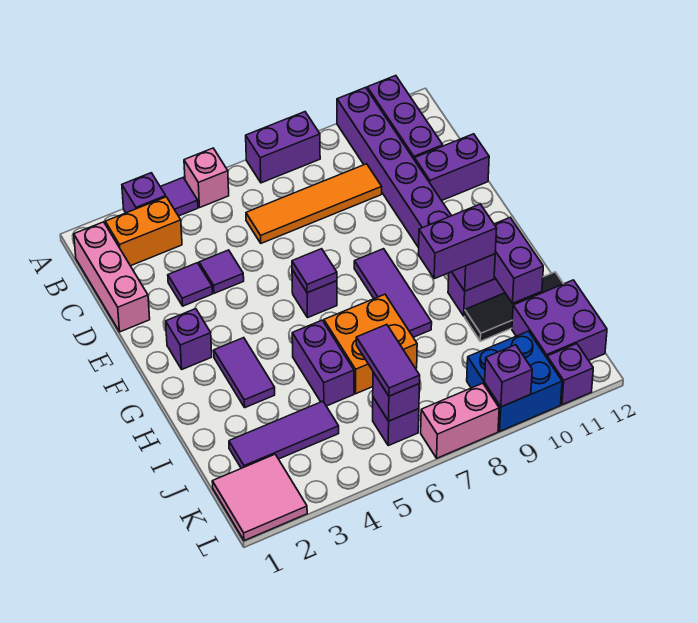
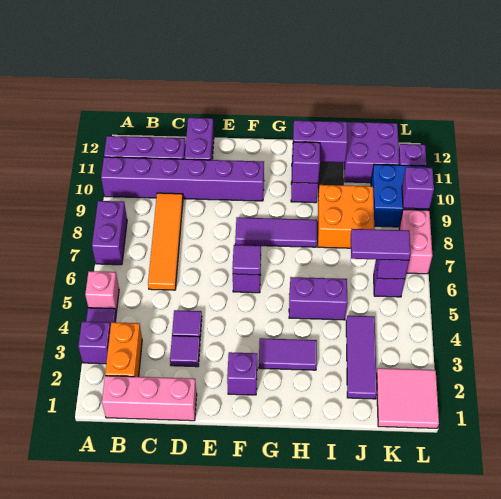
orange 2x2 brick [324,294,417,394] -> orange 2x2 brick moved to [318,185,374,248]
purple 1x2 brick [418,204,497,279] -> none

